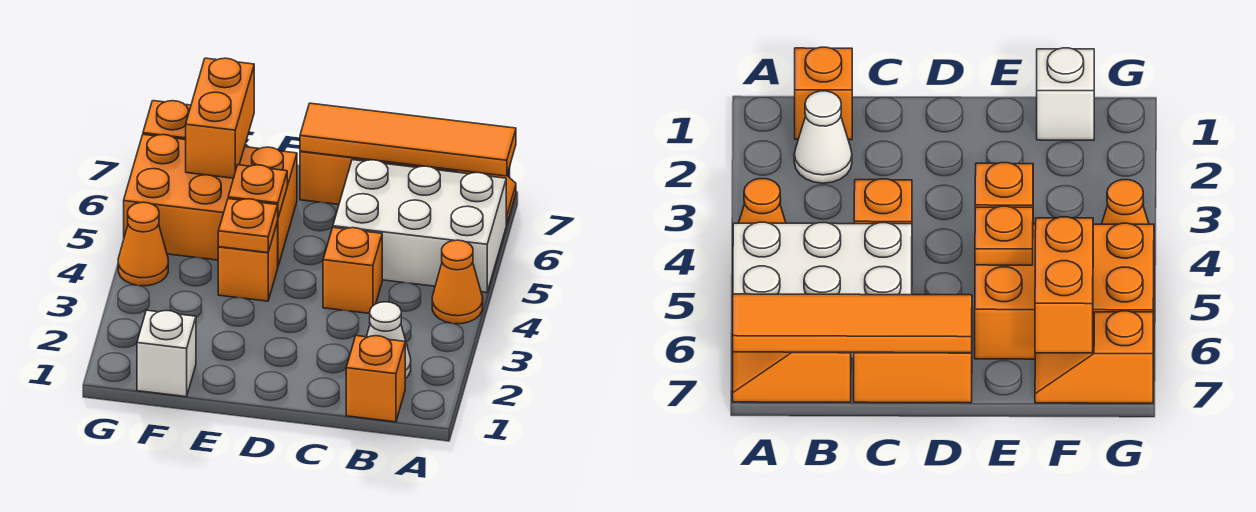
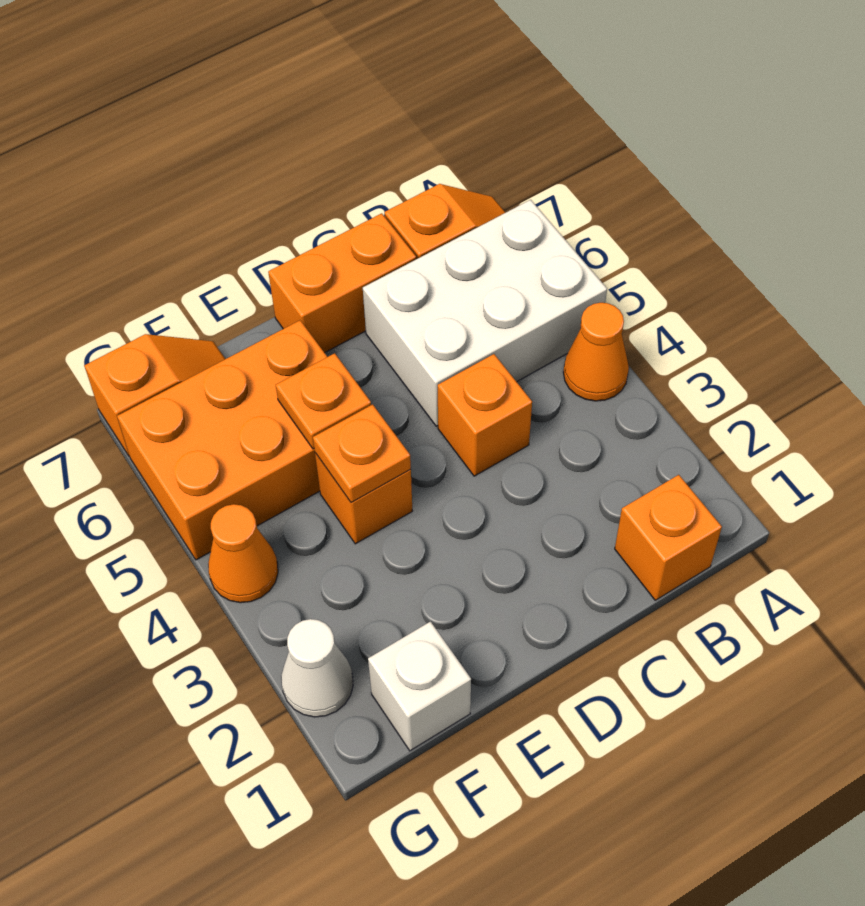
orange 1x4 tile [300,103,516,176] -> none
white 1x1 cone [367,302,411,379] -> white 1x1 cone moved to [281,619,353,717]
orange 1x2 brick [186,58,254,178] -> none

